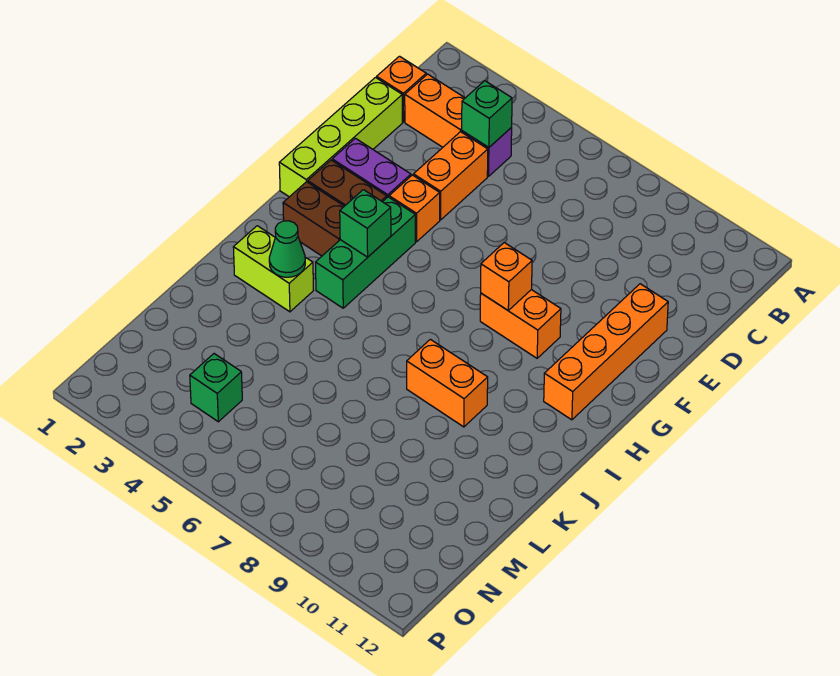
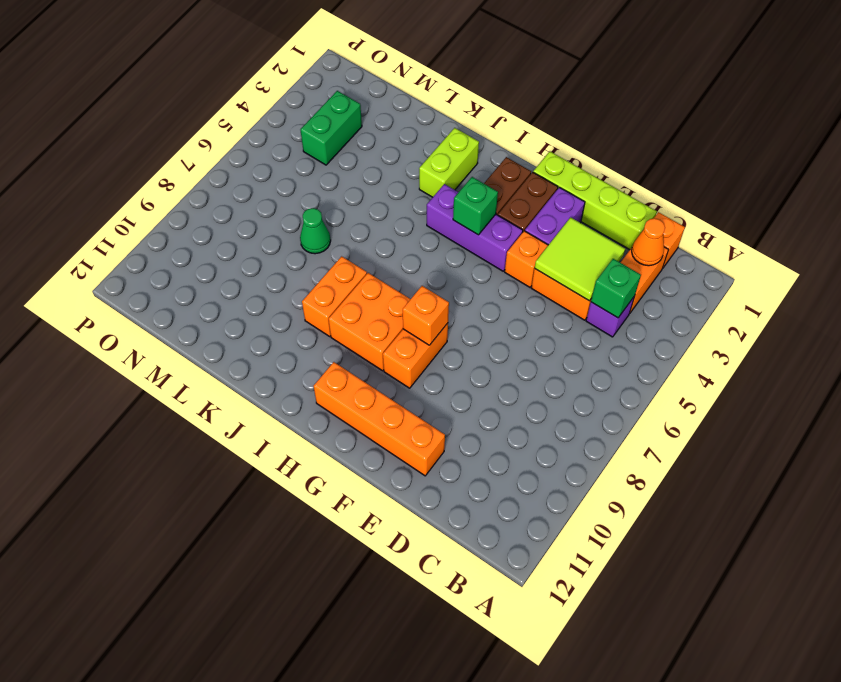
none -> orange 1x1 cone [632,218,665,266]
none -> lime 2x2 tile [535,217,625,301]
green 1x3 brick [316,197,415,308] -> purple 1x3 brick [427,184,523,271]
none -> orange 2x2 brick [329,273,410,371]
green 1x1 cone [269,221,305,277] -> green 1x1 cone moved to [300,208,331,254]
green 1x1 brick [190,354,242,422] -> green 1x2 brick [301,91,362,165]

